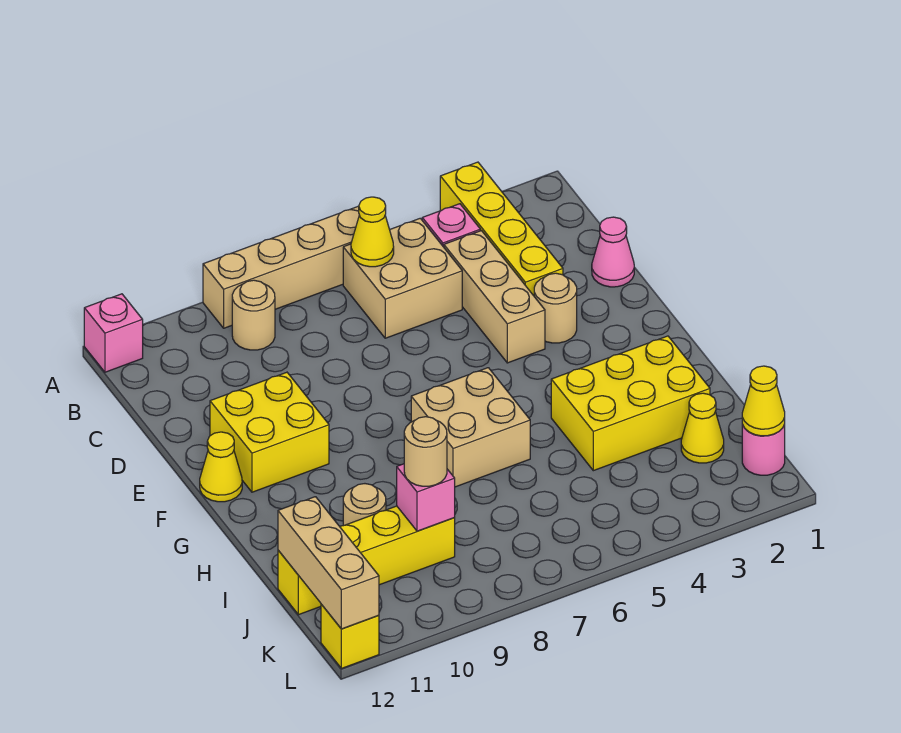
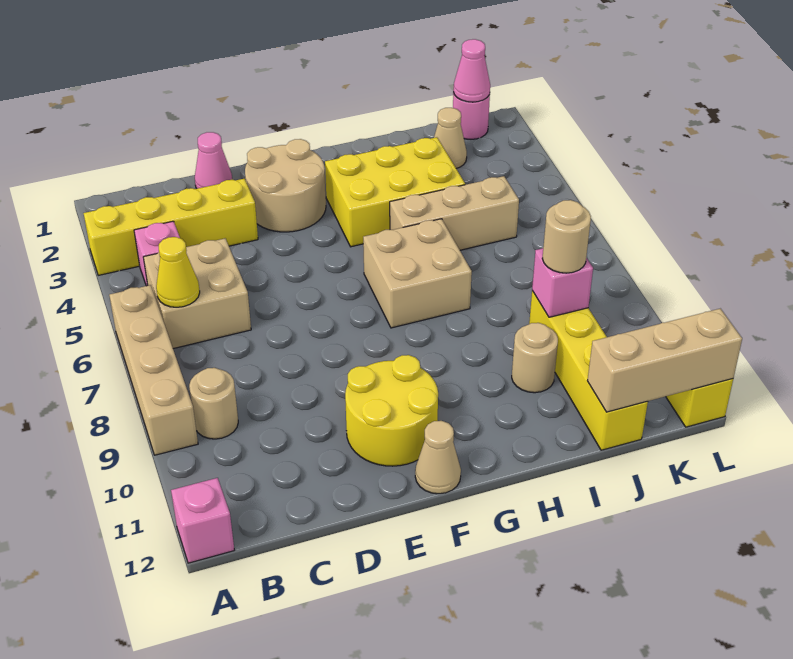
tan 1x3 brick [444,231,545,363] -> tan 1x3 brick moved to [390,176,519,250]
tan 1x1 round brick [534,273,577,343] -> tan 2x2 round brick [245,139,326,232]
yellow 2x2 brick [210,372,329,492] -> yellow 2x2 round brick [345,355,438,466]
yellow 1x1 cone [200,432,242,502] -> tan 1x1 cone [415,421,461,494]
yellow 2x3 brick [551,336,710,471] -> yellow 2x3 brick turned to [325,137,465,247]
yellow 1x1 cone [681,393,724,463] -> tan 1x1 cone [434,108,467,169]
yellow 1x1 cone [742,366,785,436] -> pink 1x1 cone [453,39,490,102]

